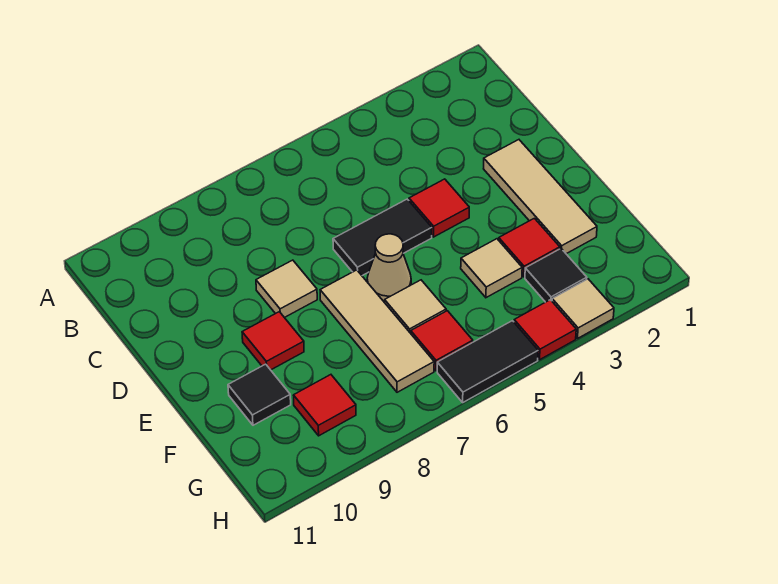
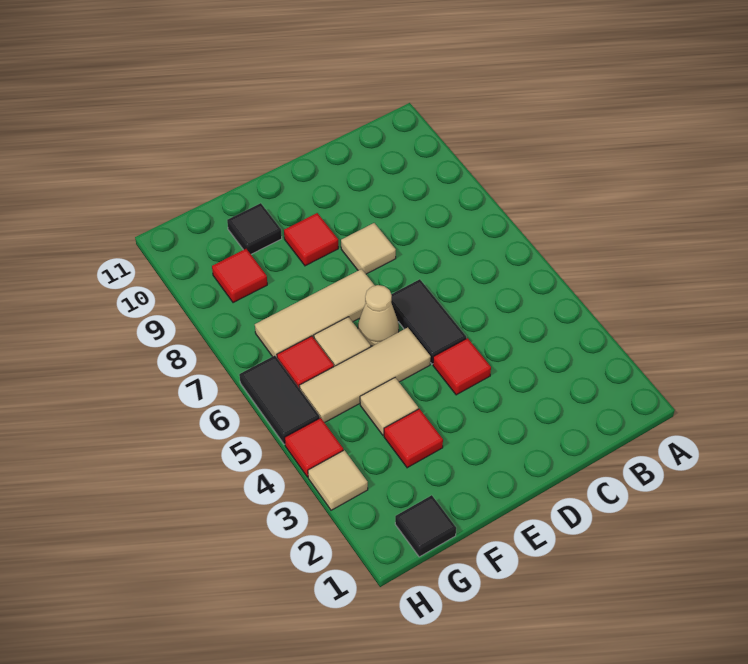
tan 1x3 tile [484,140,597,254] -> tan 1x3 tile moved to [299,327,431,423]
black 1x1 tile [525,249,587,302] -> black 1x1 tile moved to [395,495,456,557]

